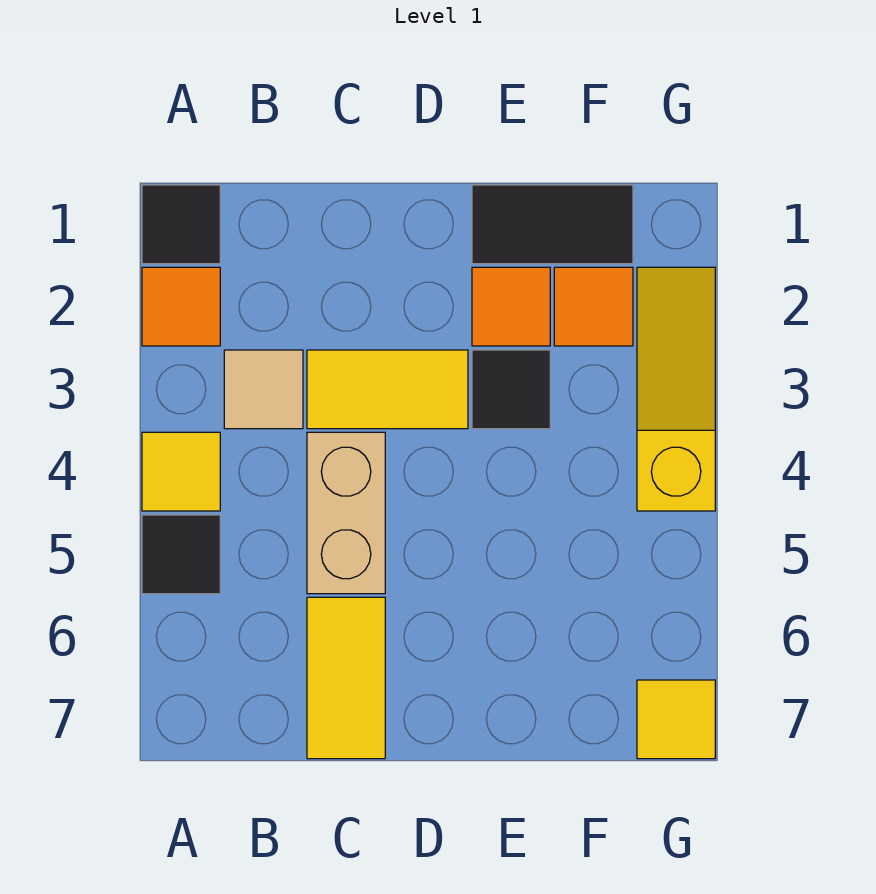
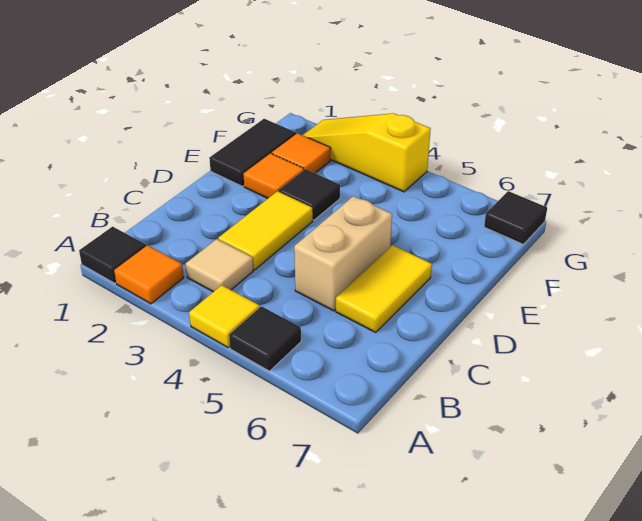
tan 1x2 brick [307,432,385,594] -> tan 1x2 brick turned to [294,196,392,311]
yellow 1x2 tile [307,597,385,759] -> yellow 1x2 tile turned to [336,245,432,332]
yellow 1x1 tile [637,680,715,759] -> black 1x1 tile [484,191,547,244]

